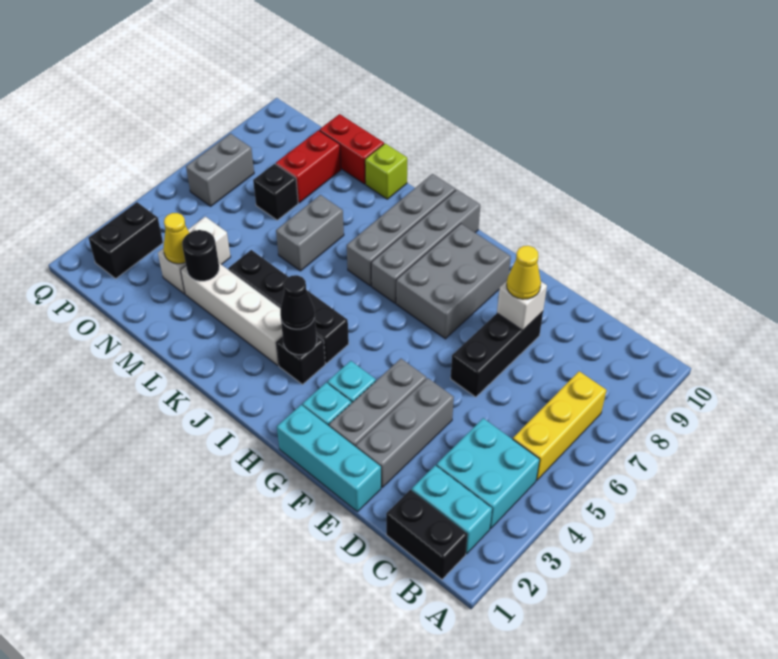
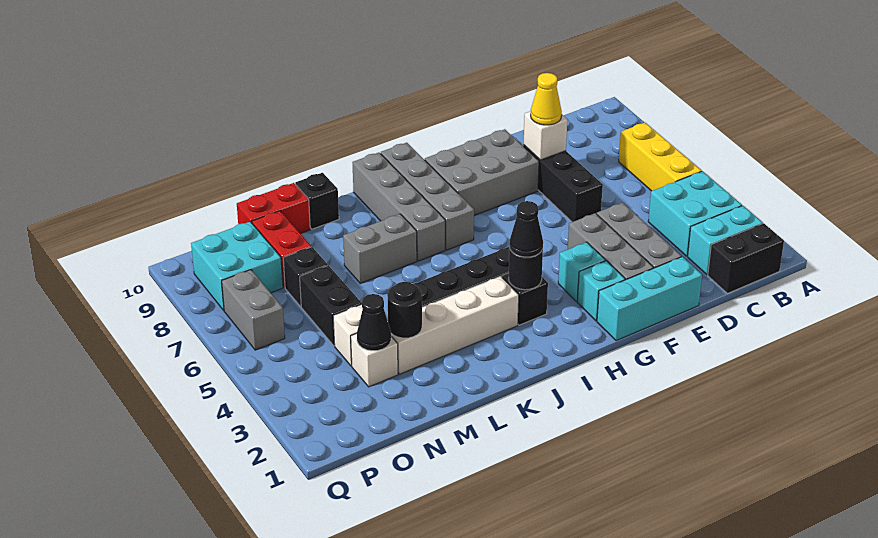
grey 2x3 brick [396,224,511,339] -> grey 2x3 brick turned to [425,129,539,216]
grey 1x2 brick [276,195,344,271] -> grey 1x2 brick turned to [343,214,417,283]
lime 1x1 brick [365,143,407,199] -> black 1x1 brick [295,173,339,229]
yellow 1x1 cone [163,213,189,264] -> black 1x1 cone [357,294,391,351]
none -> cyan 2x2 brick [191,222,283,310]
black 1x2 brick [89,202,163,278] -> black 1x2 brick moved to [300,266,362,346]

